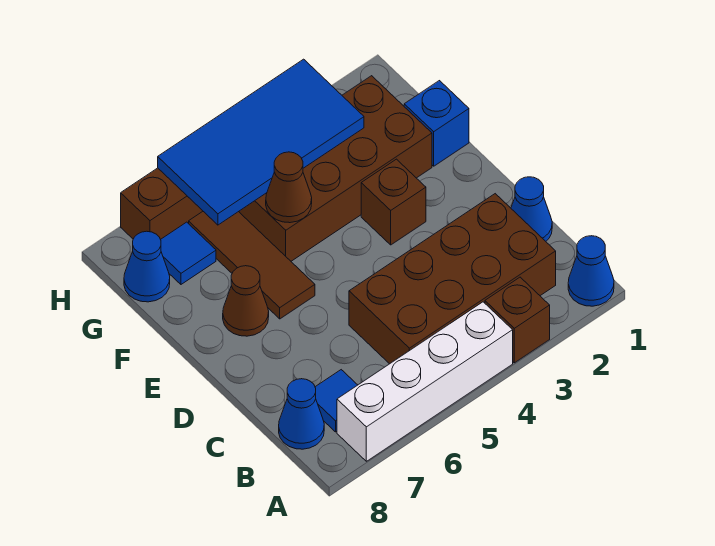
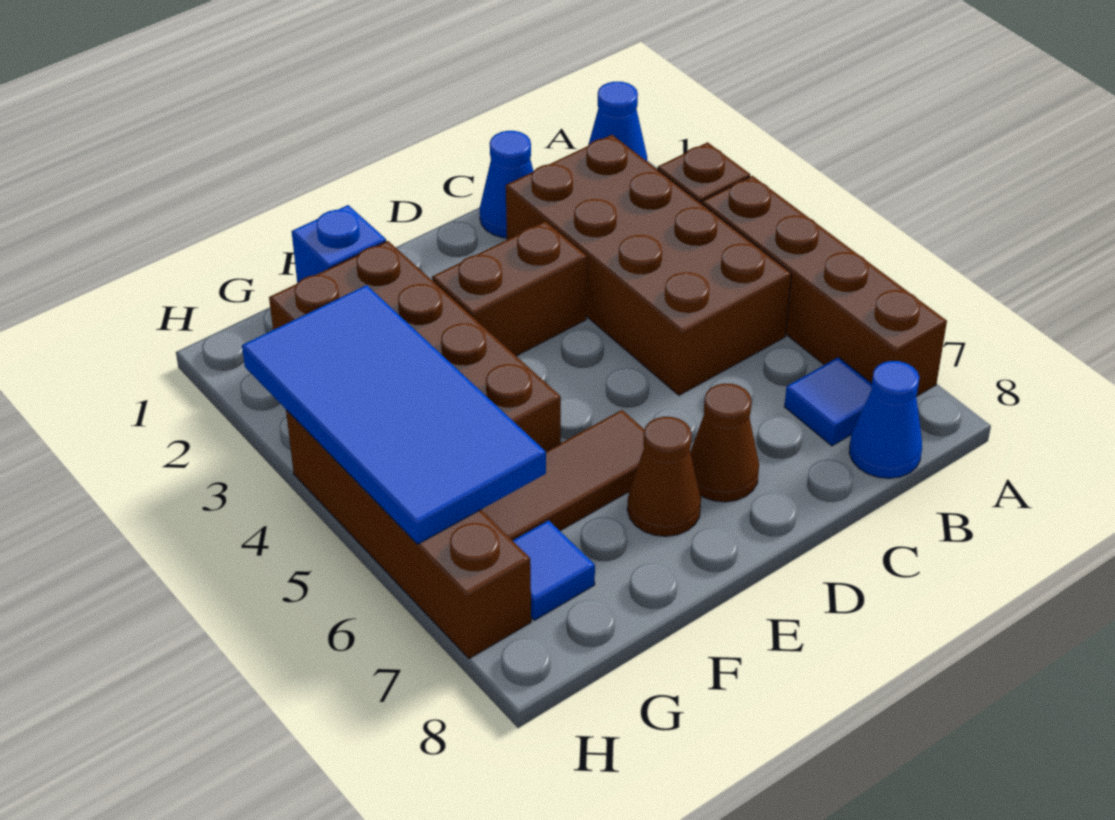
white 1x4 brick [337,302,513,461] -> brown 1x4 brick [702,176,947,397]
brown 1x1 brick [361,159,426,245] -> brown 1x2 brick [432,221,587,356]
brown 1x1 cone [266,152,312,223] -> brown 1x1 cone moved to [690,384,759,502]
blue 1x1 cone [124,231,170,302] -> none

